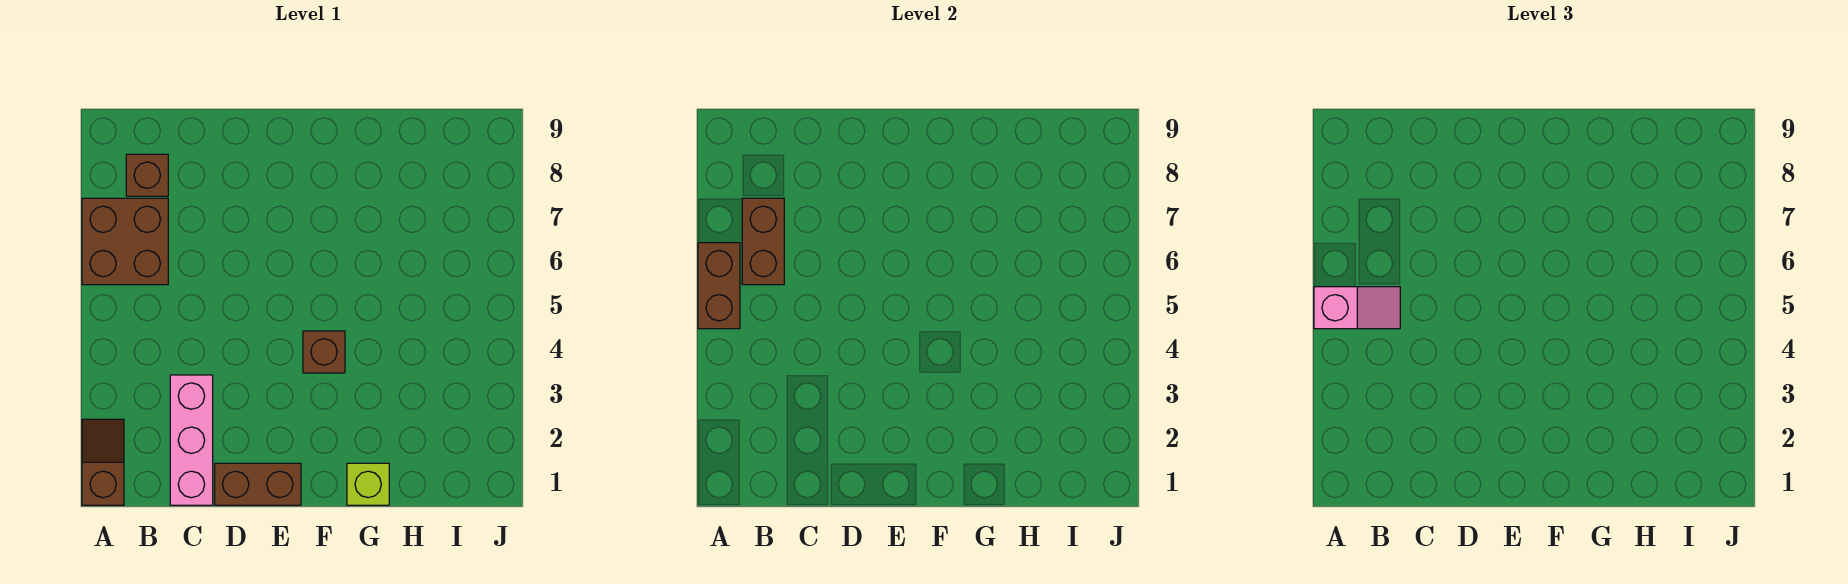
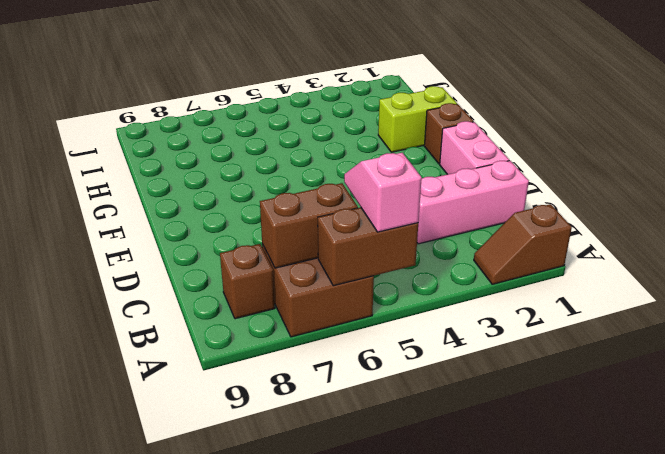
brown 1x2 brick [215,463,301,505] -> pink 1x2 brick [440,121,509,174]
brown 1x1 brick [303,331,345,373] -> brown 1x1 brick moved to [424,103,474,164]
lime 1x1 brick [347,463,389,505] -> lime 1x2 brick [378,86,457,152]

